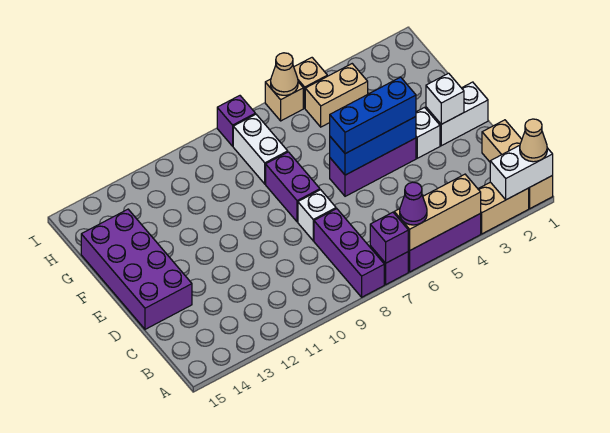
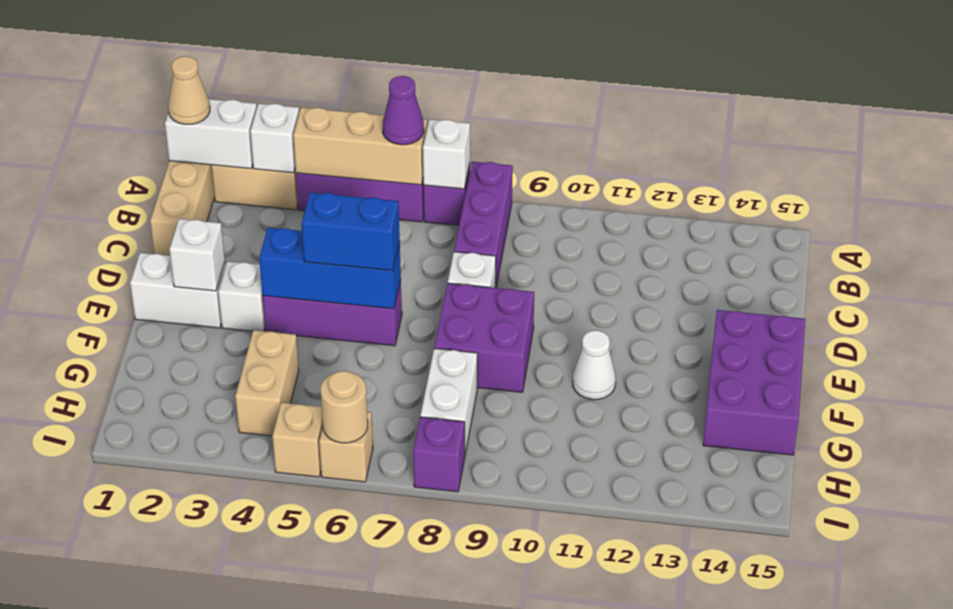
none -> white 1x1 brick [250,104,299,173]
purple 1x1 brick [370,212,408,263] -> white 1x1 brick [423,119,470,189]
purple 2x4 brick [81,209,192,329] -> purple 2x3 brick [703,310,805,455]
blue 1x3 brick [330,77,416,154] -> blue 1x2 brick [301,193,400,271]
purple 1x2 brick [266,152,320,222] -> purple 2x2 brick [434,283,534,392]
none -> white 1x1 cone [573,330,616,400]
tan 1x2 brick [305,64,368,127] -> tan 1x2 brick turned to [235,330,299,436]
tan 1x1 cone [271,53,298,95] -> tan 1x1 round brick [321,371,368,443]

